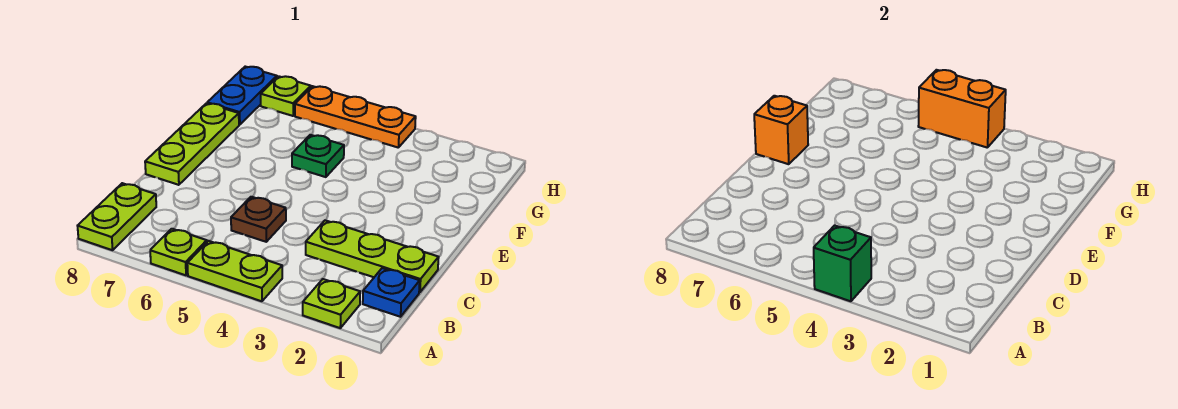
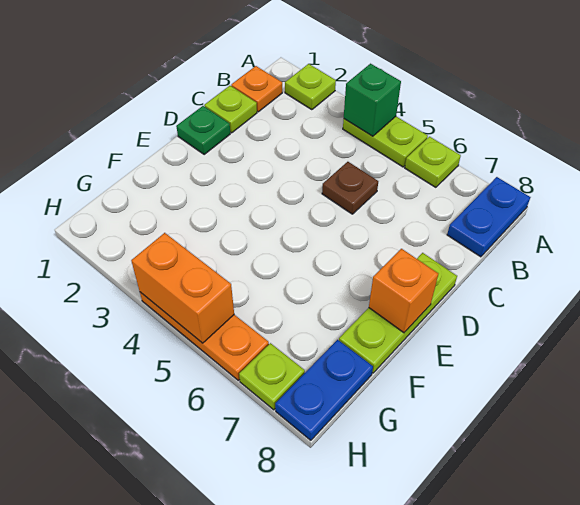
lime 1x2 plate [78,183,156,250] -> blue 1x2 plate [447,177,530,257]
blue 1x1 plate [363,268,420,317] -> orange 1x1 plate [231,66,282,112]
lime 1x3 plate [306,220,439,292] -> lime 1x1 plate [204,86,257,133]
green 1x1 plate [292,135,344,177] -> green 1x1 plate moved to [176,106,230,154]

